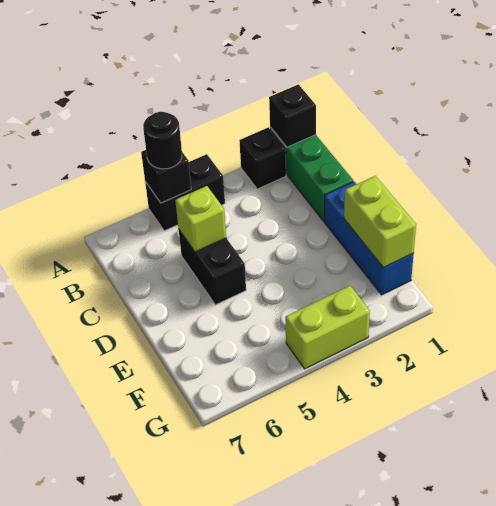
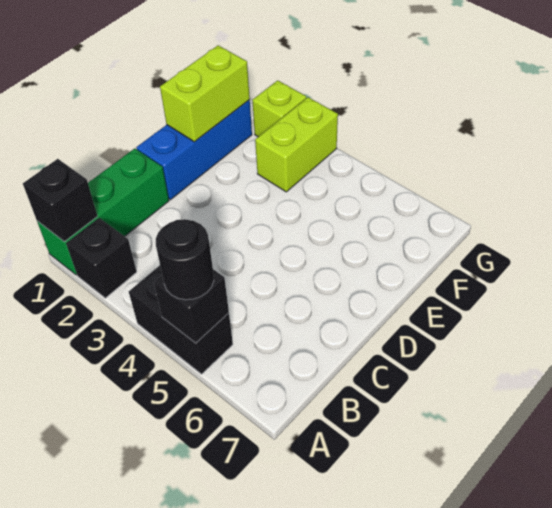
black 1x2 brick [179,230,246,305] -> none
lime 1x1 brick [175,186,226,252] -> lime 1x1 brick moved to [252,80,306,137]
lime 1x2 brick [285,286,370,369] -> lime 1x2 brick turned to [255,97,338,192]

